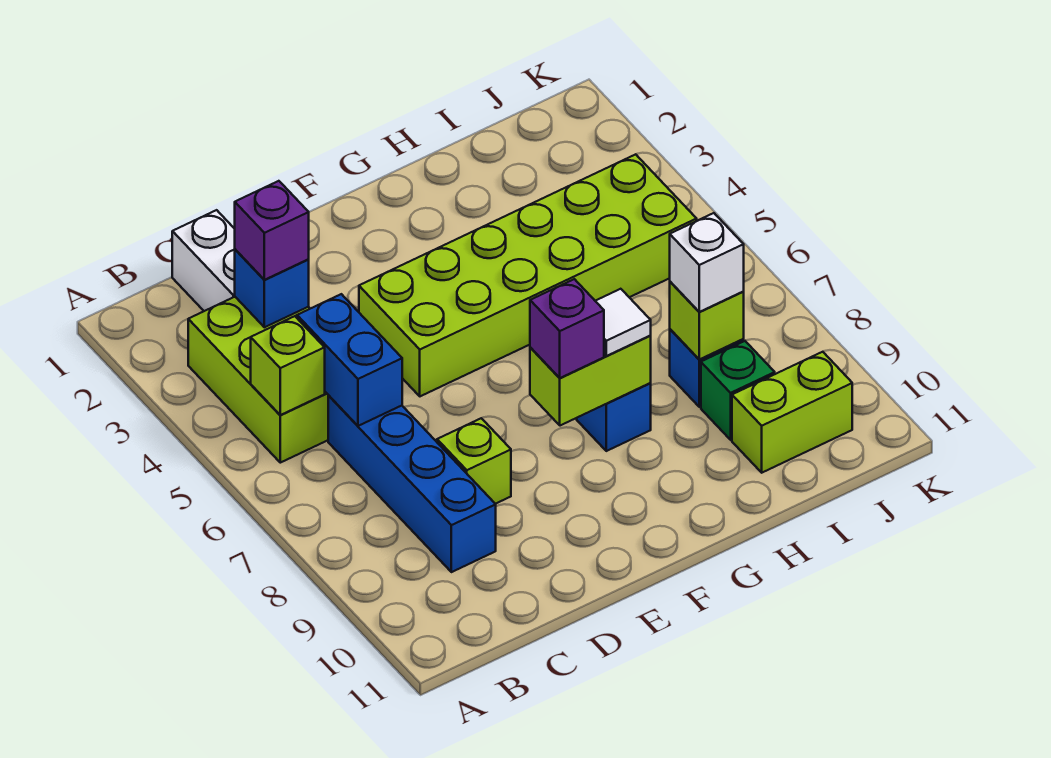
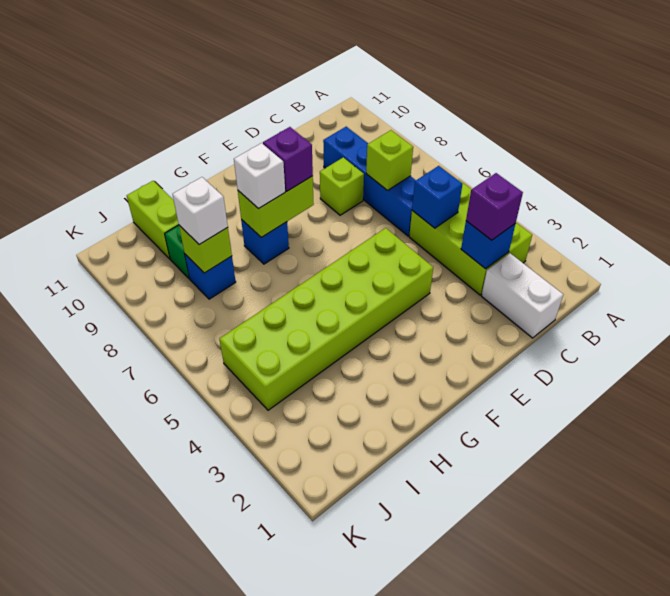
lime 1x1 brick [251,316,325,415] -> lime 1x1 brick moved to [366,130,413,190]
blue 1x2 brick [297,294,402,426] -> blue 1x1 brick [412,166,462,228]
white 1x1 tile [596,289,651,356] -> white 1x1 brick [234,143,285,209]
lime 1x2 brick [732,352,852,473] -> lime 1x2 brick turned to [127,181,179,259]

